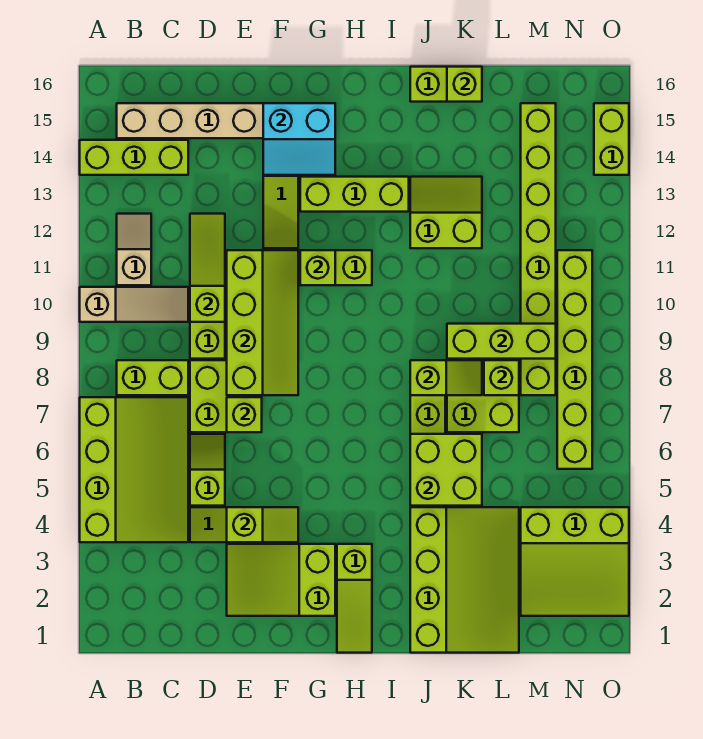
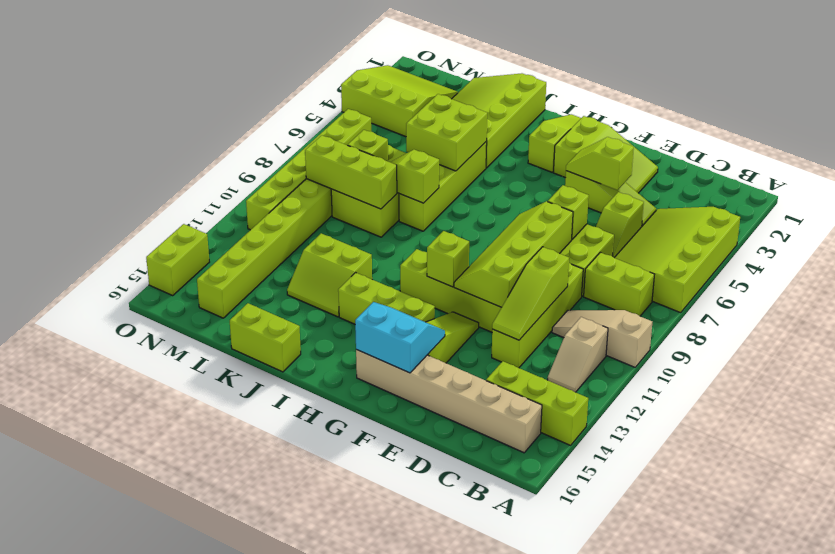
lime 1x1 brick [447,67,482,102] -> none

